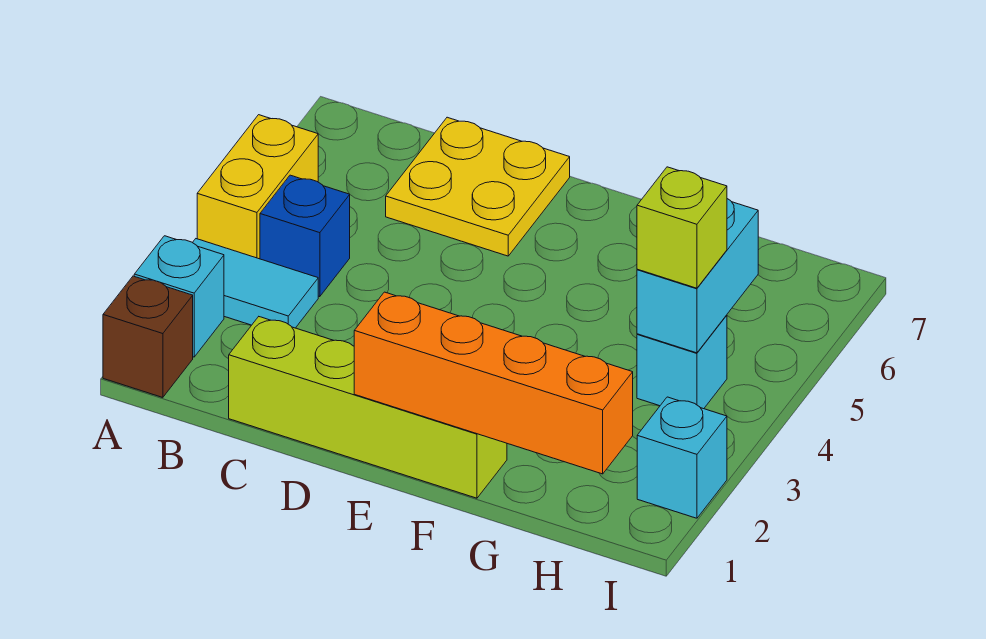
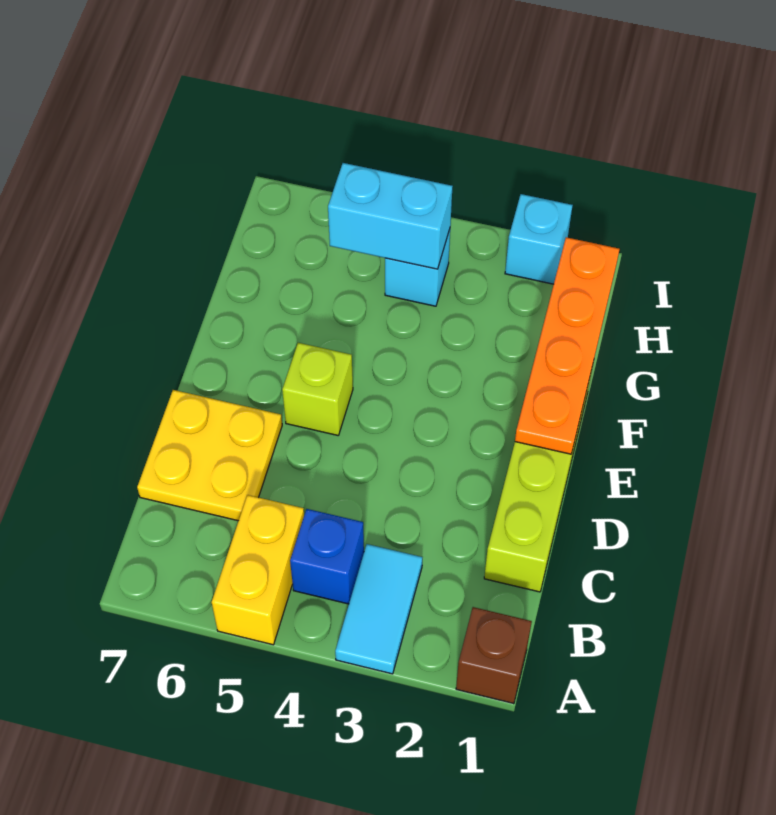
cyan 1x1 brick [134,236,224,357] -> none
yellow 1x2 brick [197,115,318,259] -> yellow 1x2 brick turned to [212,495,304,645]
orange 1x4 brick [354,292,633,474] -> orange 1x4 plate [515,237,619,454]
lime 1x1 brick [637,167,727,288] -> lime 1x1 brick moved to [282,343,353,435]

